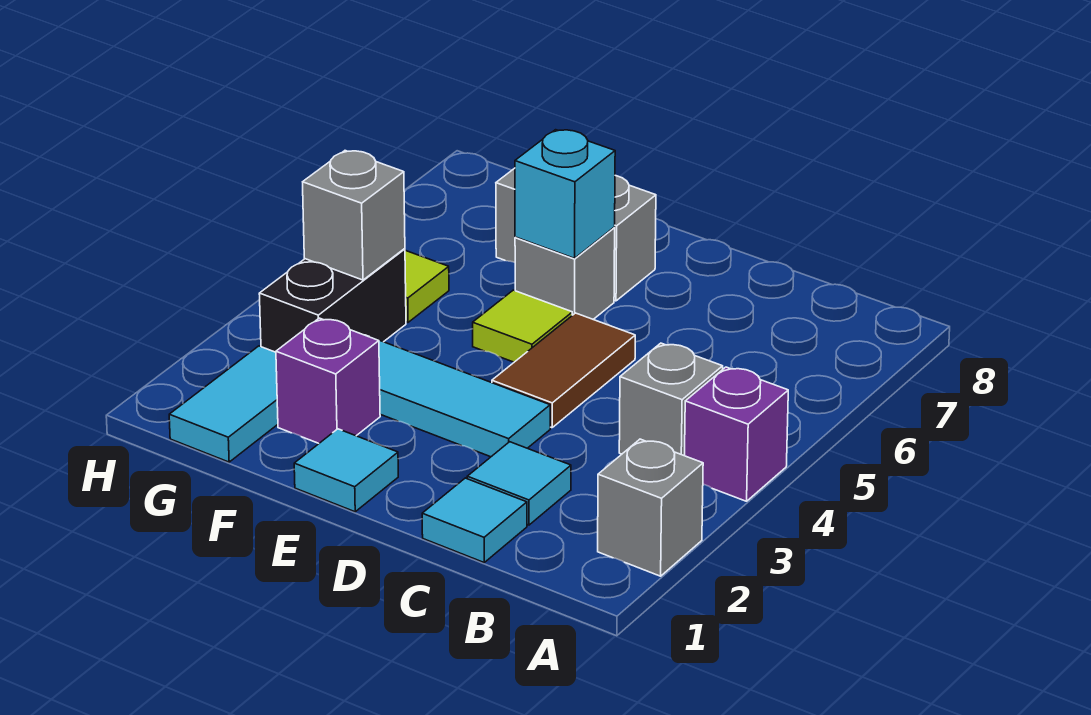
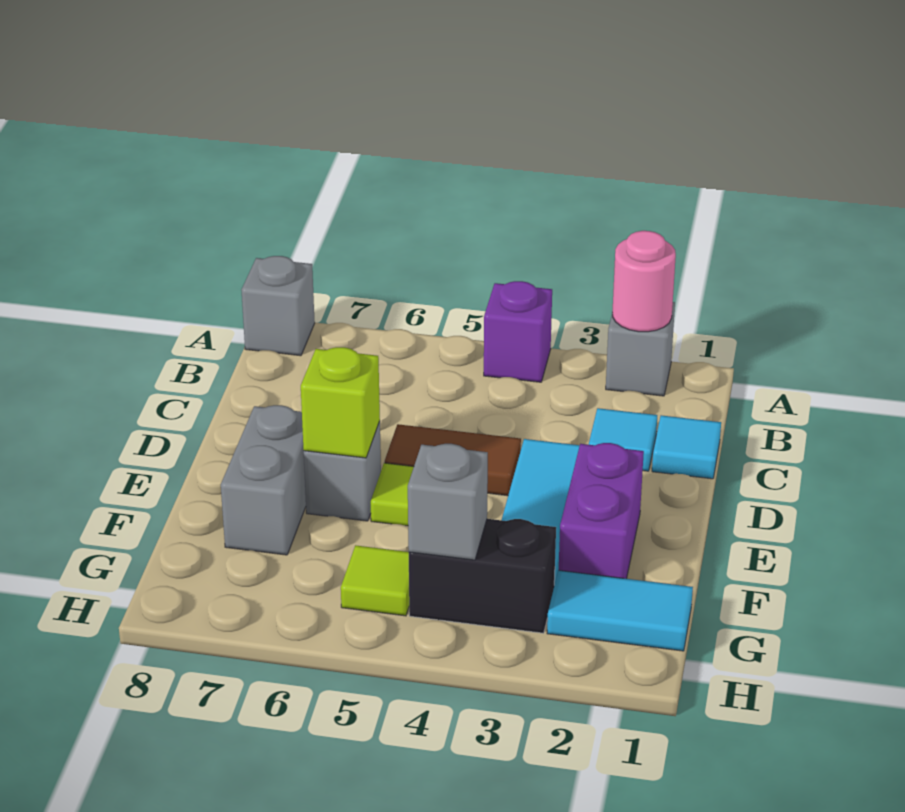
none -> pink 1x1 round brick [612,231,676,332]
grey 1x1 brick [619,343,723,456] -> grey 1x1 brick moved to [241,256,315,356]
cyan 1x1 tile [294,429,398,512] -> none
cyan 1x1 brick [515,130,615,258] -> lime 1x1 brick [301,347,380,458]
purple 1x1 brick [276,318,380,443] -> purple 1x2 brick [559,443,644,579]

